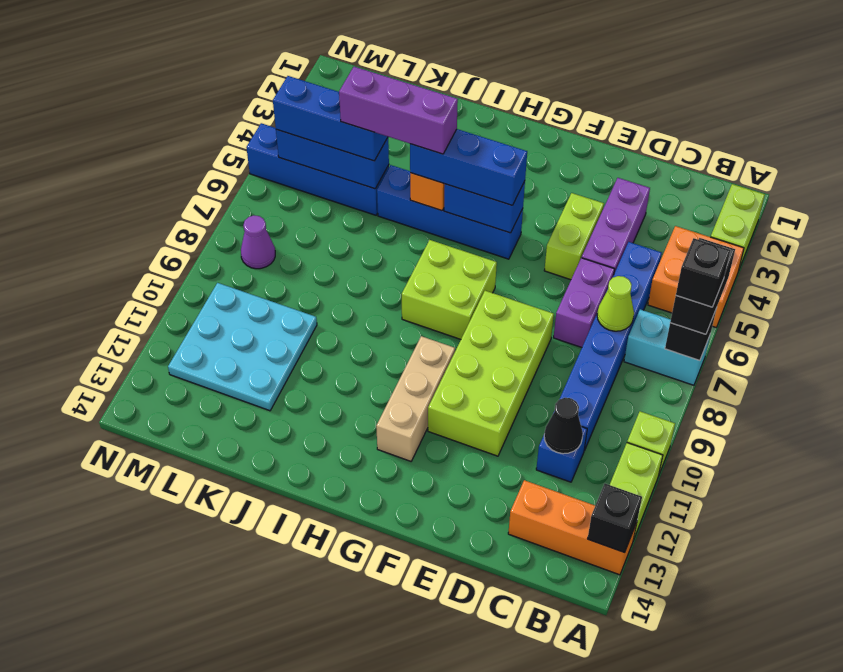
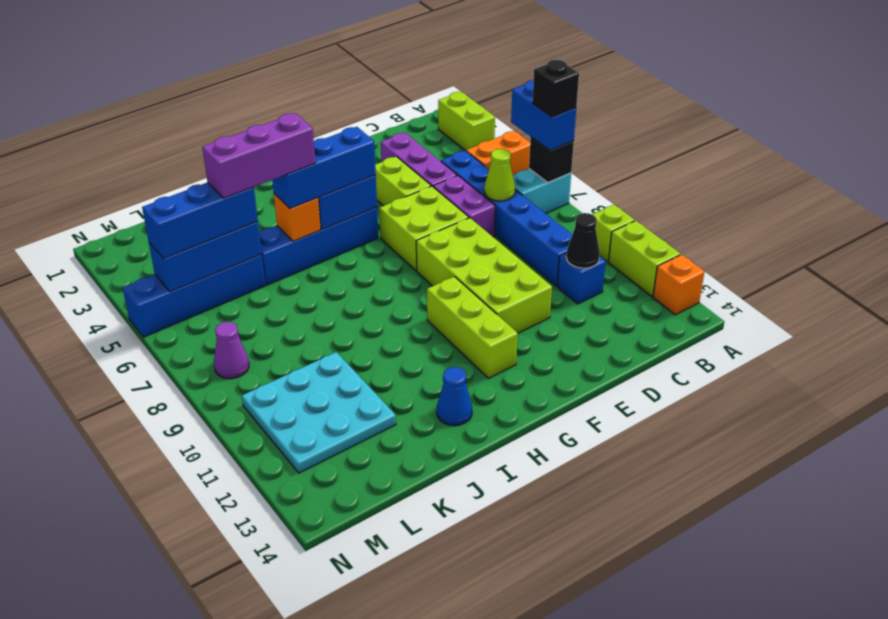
orange 2x2 brick [648,226,744,327] -> orange 1x2 brick [466,131,530,175]
black 1x2 brick [670,238,735,334] -> blue 1x2 brick [511,80,576,150]
orange 1x3 brick [508,480,637,575] -> orange 1x1 brick [653,255,705,315]
black 1x1 brick [588,484,642,553] -> none
lime 2x2 brick [402,240,497,339] -> lime 2x2 brick moved to [379,186,469,271]
tan 1x3 brick [376,336,455,461] -> lime 1x3 brick [427,277,518,378]
none -> blue 1x1 cone [437,367,472,426]

